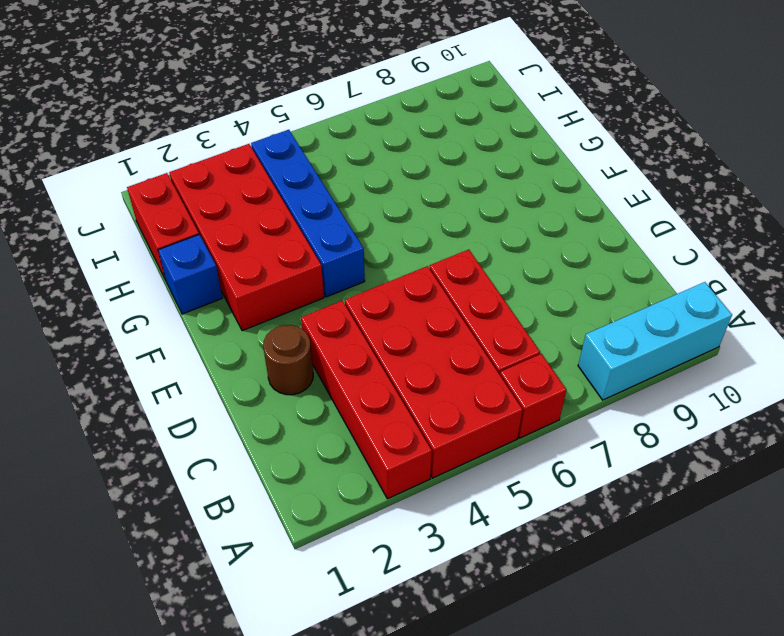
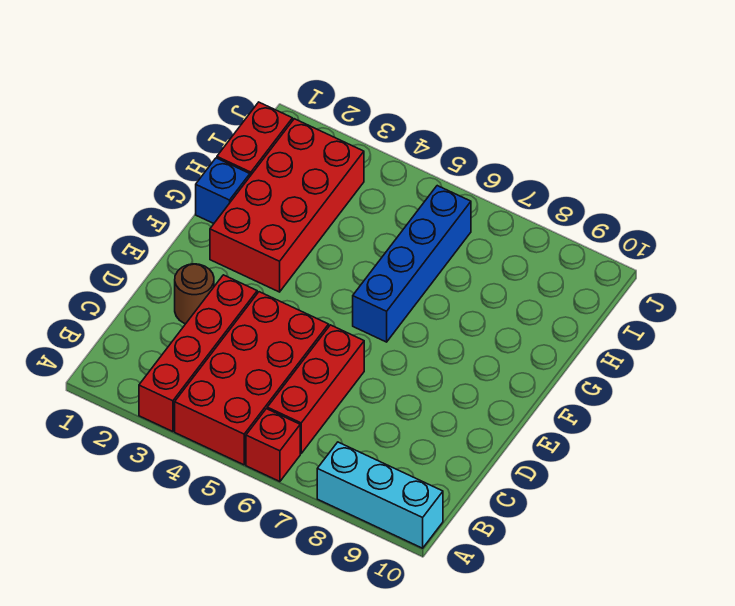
blue 1x4 brick [251,130,365,297] -> blue 1x4 brick moved to [353,186,471,342]

